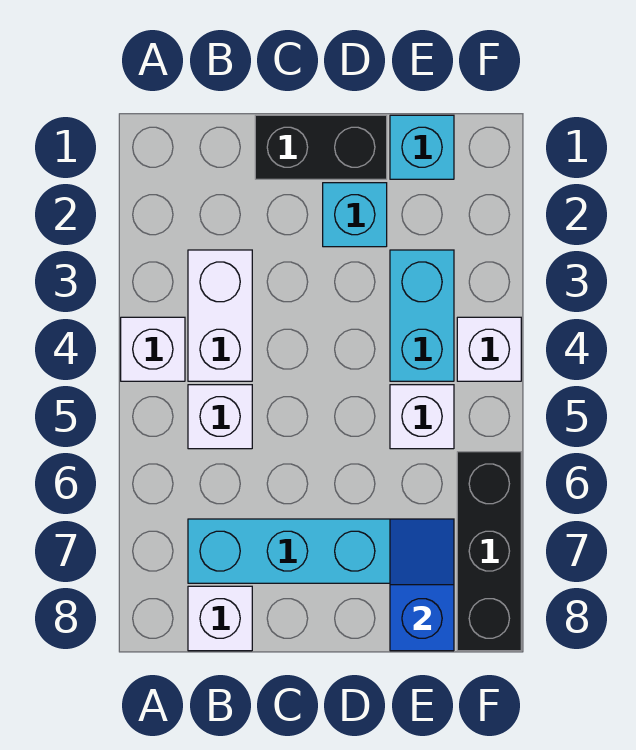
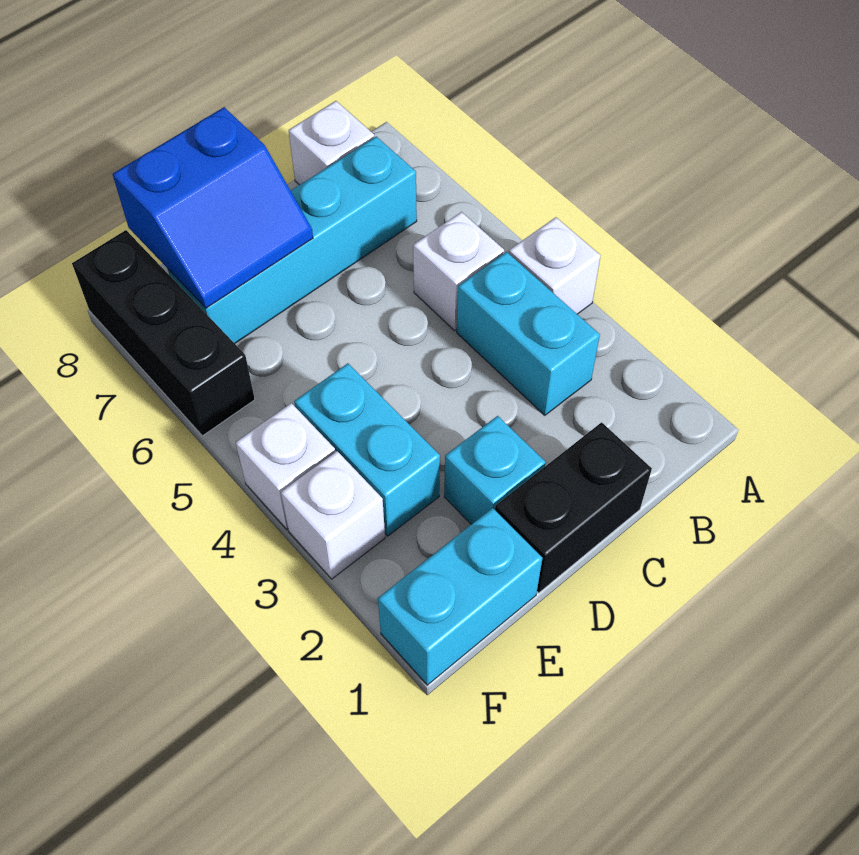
white 1x2 brick [188,250,252,381] -> cyan 1x2 brick [457,252,600,415]
cyan 1x1 brick [390,115,454,179] -> cyan 1x2 brick [378,508,542,685]
white 1x1 brick [390,385,454,449] -> white 1x1 brick moved to [281,451,385,579]
blue 1x2 slope [390,519,454,651] -> blue 2x2 slope [113,107,313,308]

